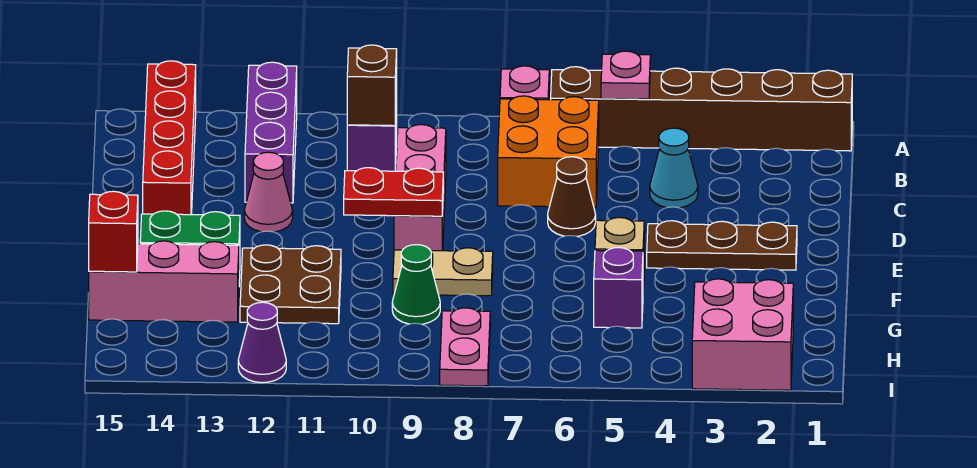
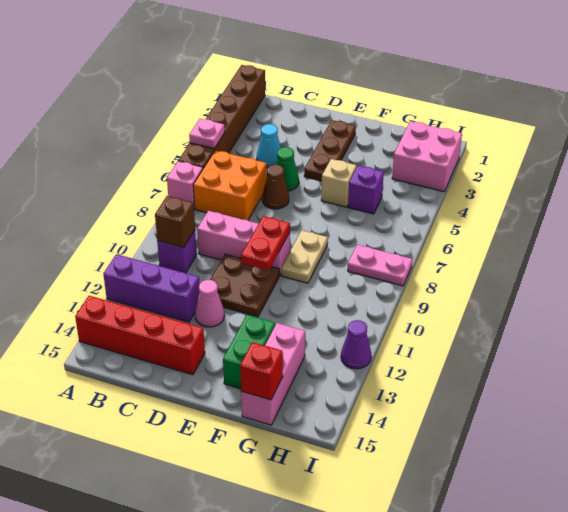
brown 2x2 plate [240,245,341,324] -> brown 2x2 plate moved to [210,254,279,317]
green 1x1 cone [392,245,440,324] -> green 1x1 cone moved to [276,147,299,191]

